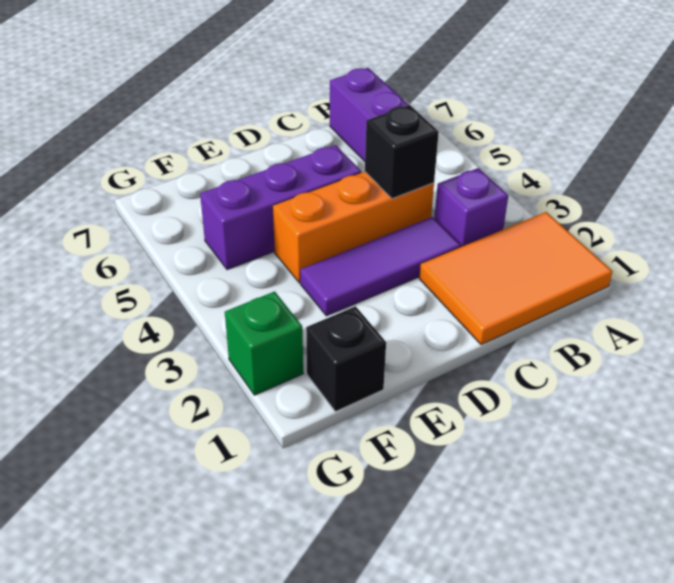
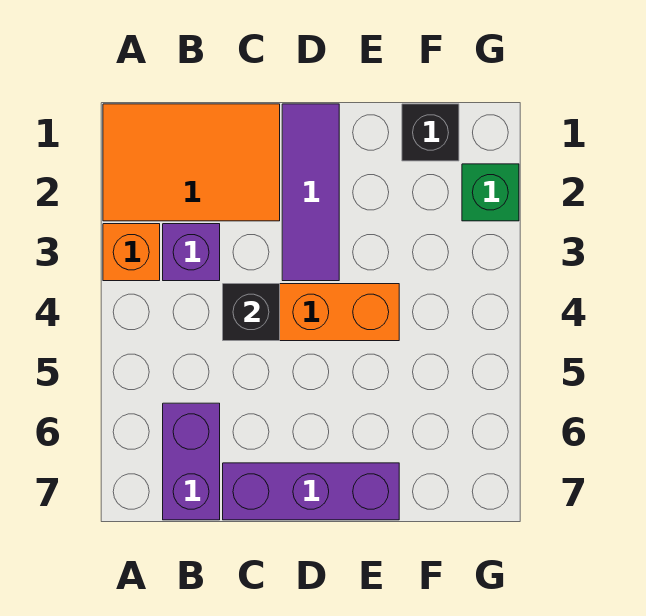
none -> orange 1x1 brick [103,224,160,281]
purple 1x3 tile [300,217,461,316] -> purple 1x3 tile turned to [282,104,339,281]
purple 1x3 brick [200,145,361,270] -> purple 1x3 brick moved to [223,463,399,520]

